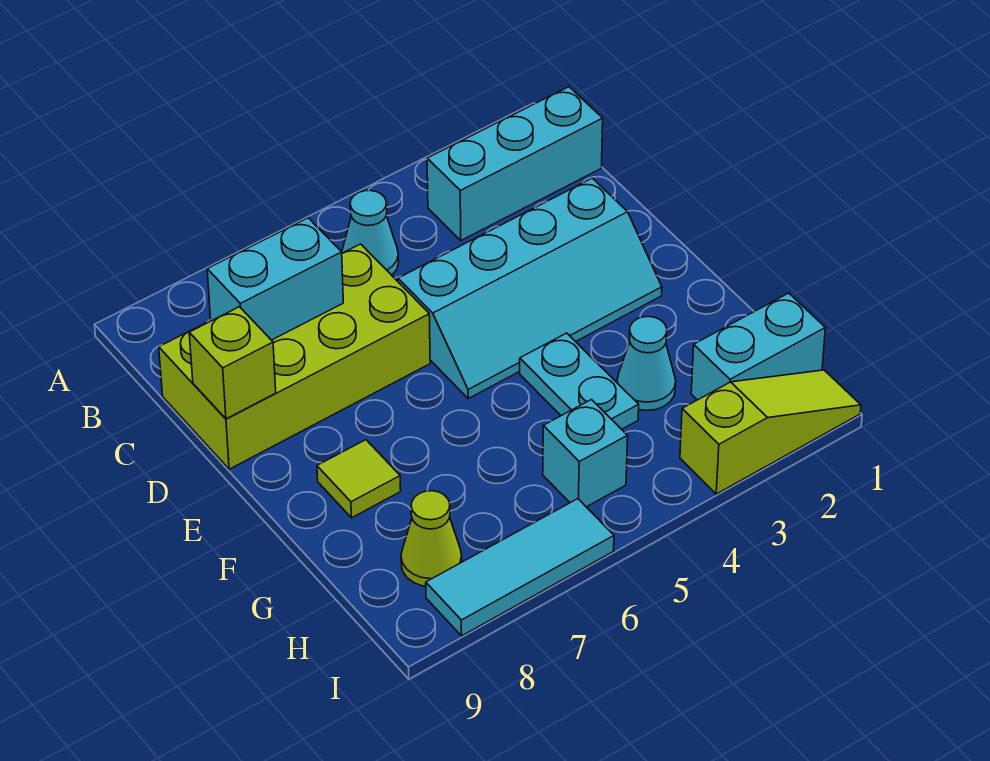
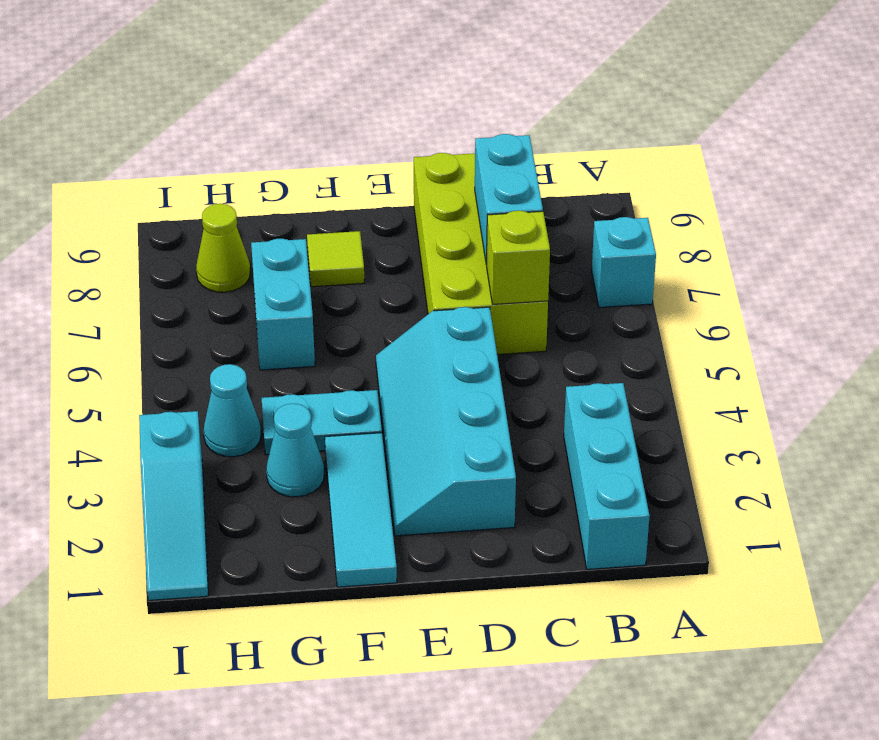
cyan 1x1 cone [342,190,399,275] -> cyan 1x1 cone moved to [204,364,261,457]
lime 1x1 brick [189,307,276,419] -> lime 1x1 brick moved to [486,211,550,304]
cyan 1x2 brick [691,293,825,400] -> cyan 1x2 brick moved to [251,239,315,370]
cyan 1x1 brick [543,400,628,507] -> cyan 1x1 brick moved to [592,217,656,308]
lime 1x3 slope [680,370,861,494] -> cyan 1x3 slope [139,411,208,600]
cyan 1x3 tile [426,499,614,636] -> cyan 1x3 tile moved to [325,433,397,587]

